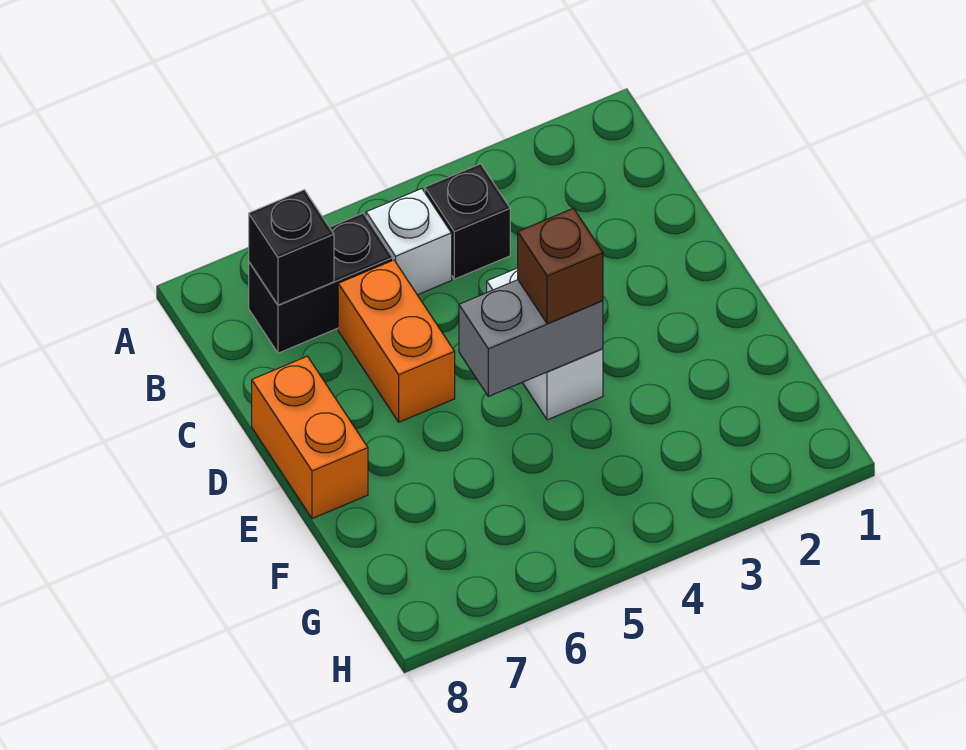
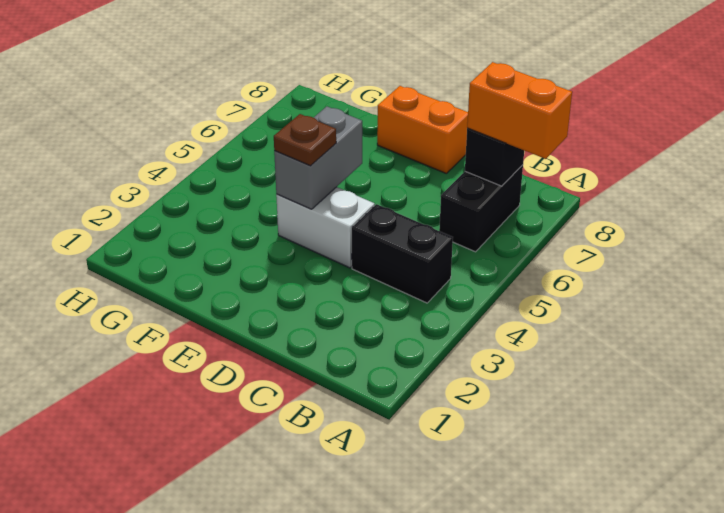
black 1x1 brick [425,164,510,279] -> black 1x2 brick [352,204,453,303]
white 1x1 brick [366,189,452,295] -> none
orange 1x2 brick [338,260,455,422] -> orange 1x2 brick moved to [467,62,572,159]
brown 1x1 brick [518,208,603,324] -> brown 1x1 plate [274,114,336,166]

